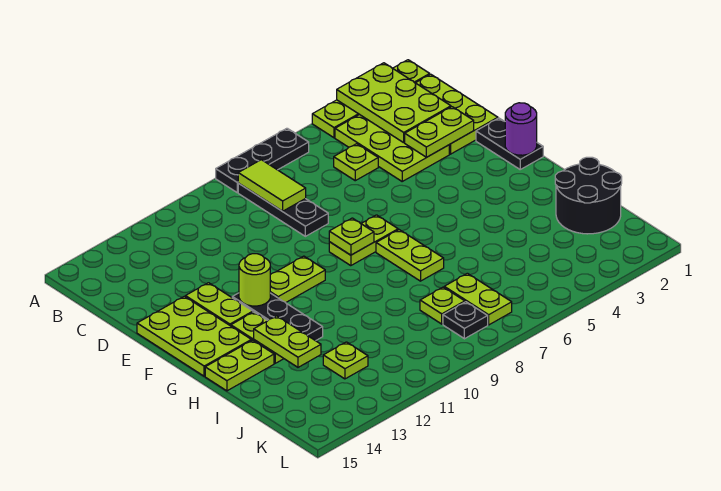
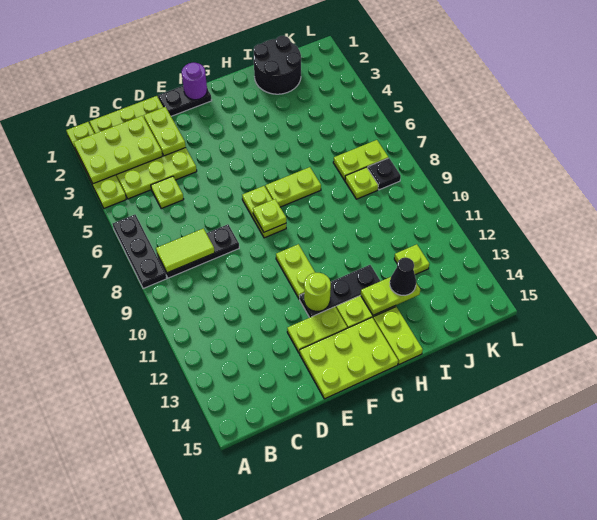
none -> black 1x1 cone [390,257,416,295]

